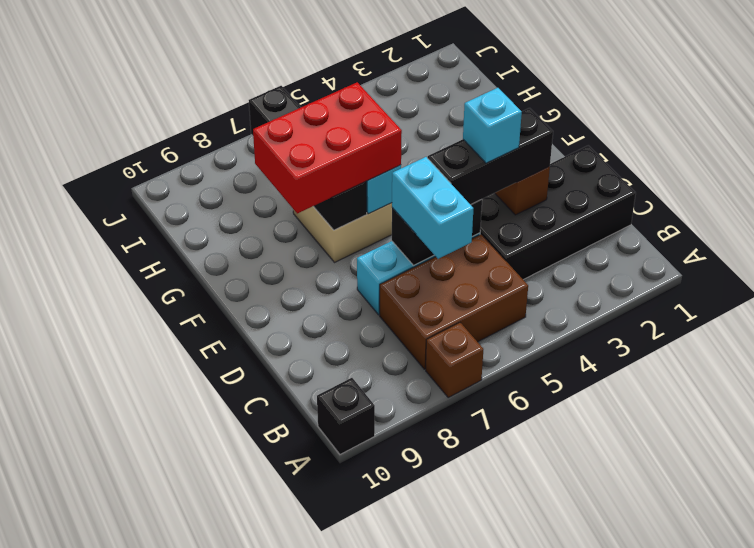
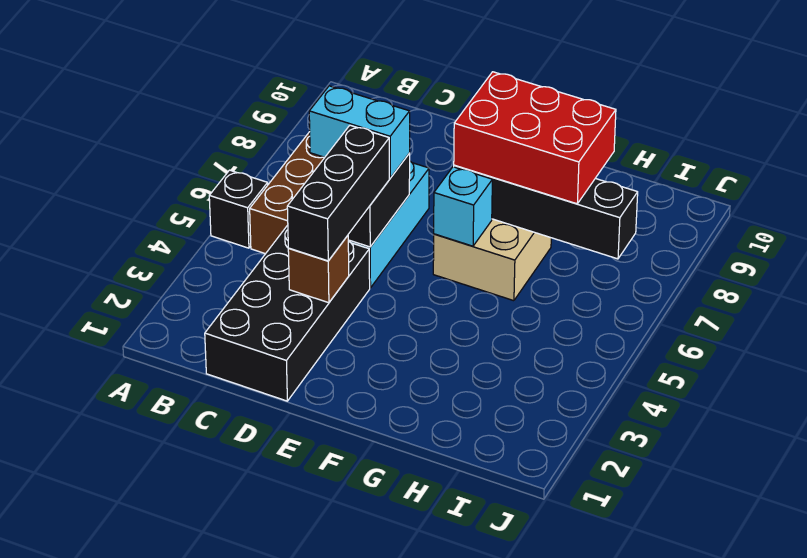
brown 1x1 brick [426,323,483,397] -> none
black 1x1 brick [317,378,375,454] -> black 1x1 brick moved to [209,170,268,248]
cyan 1x1 brick [463,88,522,163] -> none
red 2x3 brick [253,82,402,213] -> red 2x3 brick turned to [454,72,616,204]

